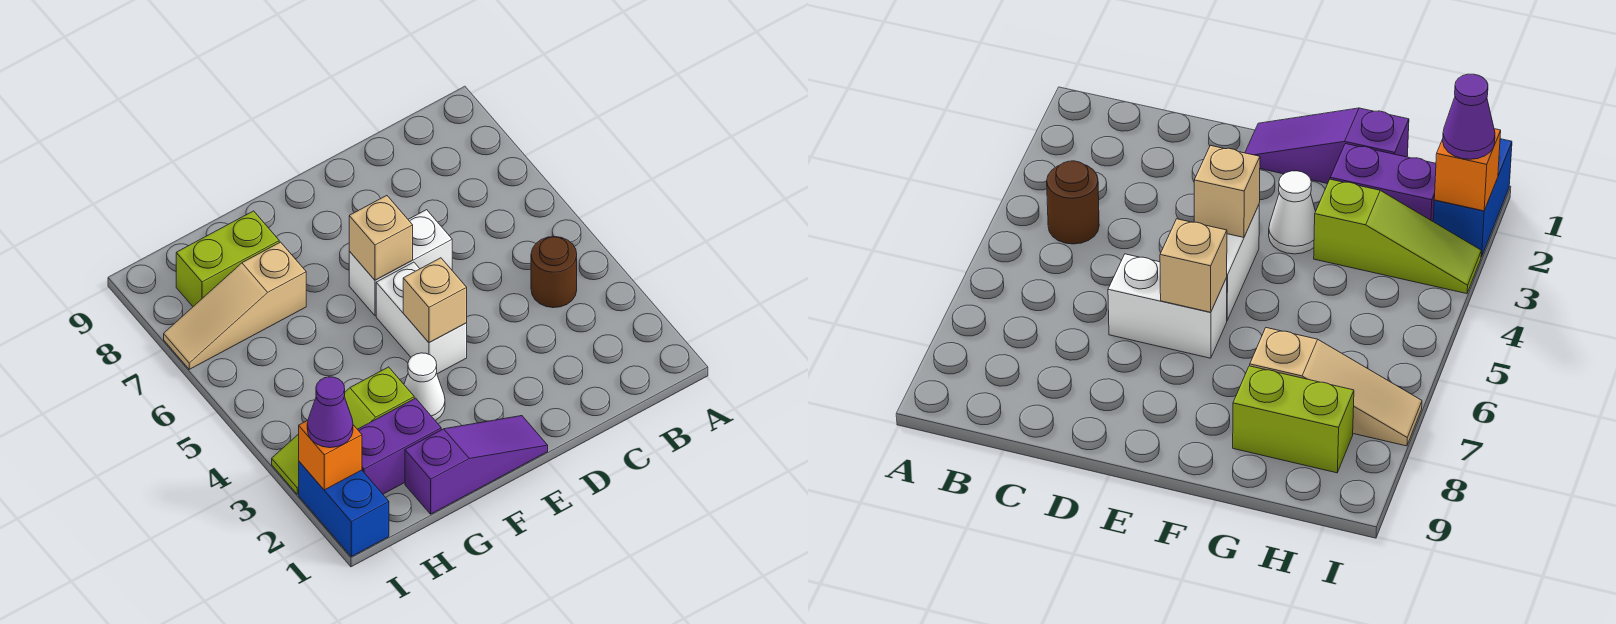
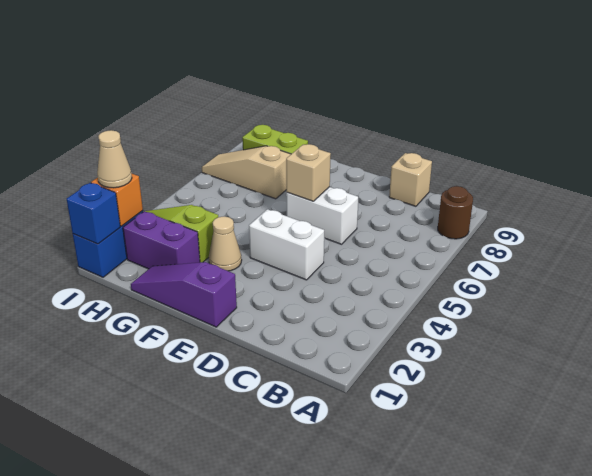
brown 1x1 round brick [531,237,577,308] -> brown 1x1 round brick moved to [438,186,473,239]
purple 1x3 slope [405,416,548,514] -> purple 1x3 slope turned to [131,262,237,327]
white 1x2 brick [376,262,467,374] -> white 1x2 brick turned to [249,209,324,280]
tan 1x1 brick [403,258,467,342] -> tan 1x1 brick moved to [389,153,432,206]
white 1x1 cone [404,353,445,420] -> tan 1x1 cone [209,217,242,271]
none -> blue 1x1 brick [67,183,120,244]
purple 1x1 cone [307,377,353,448] -> tan 1x1 cone [97,130,132,188]

